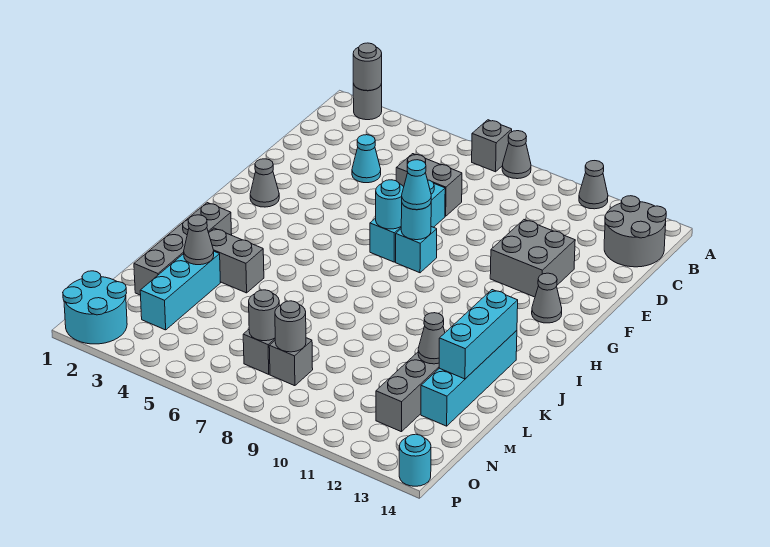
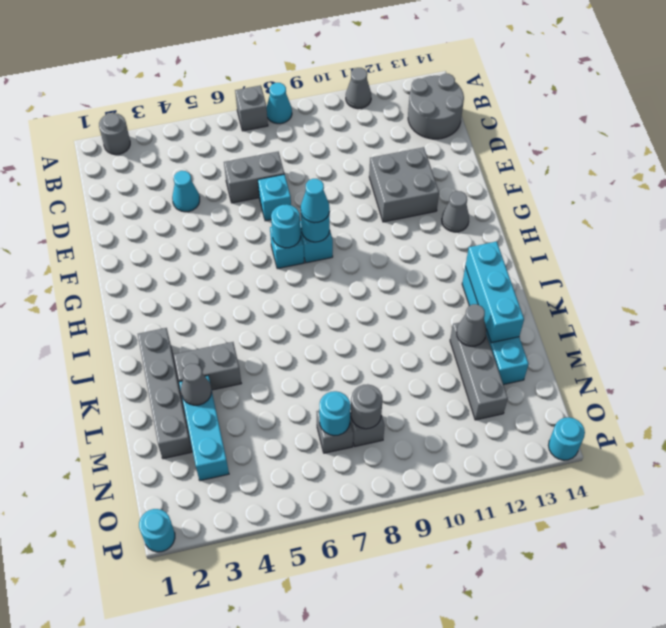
grey 1x1 round brick [353,43,382,91] -> none
grey 1x1 cone [502,131,531,179] -> cyan 1x1 cone [267,83,292,124]
grey 1x1 cone [250,159,279,207] -> none
grey 1x1 round brick [249,290,279,341] -> cyan 1x1 round brick [319,391,351,436]
cyan 2x2 round brick [63,271,127,344] -> cyan 1x1 round brick [139,509,175,552]

